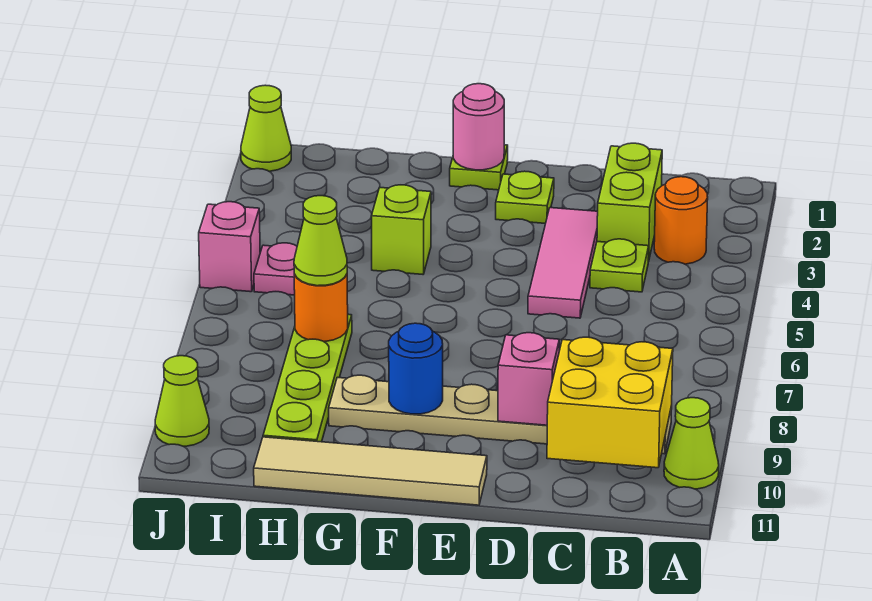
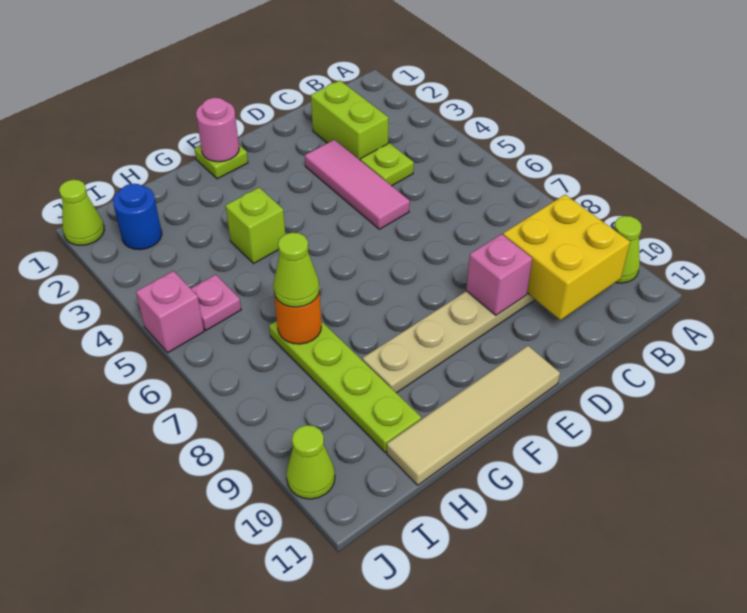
orange 1x1 round brick [654,177,708,264] -> none
lime 1x1 plate [496,171,554,223] -> none
blue 1x1 round brick [389,323,443,414] -> blue 1x1 round brick moved to [113,184,162,250]

